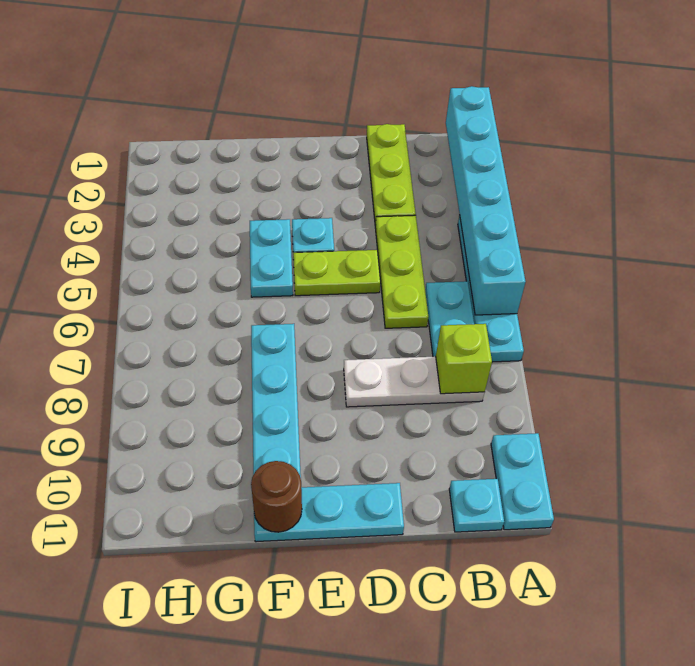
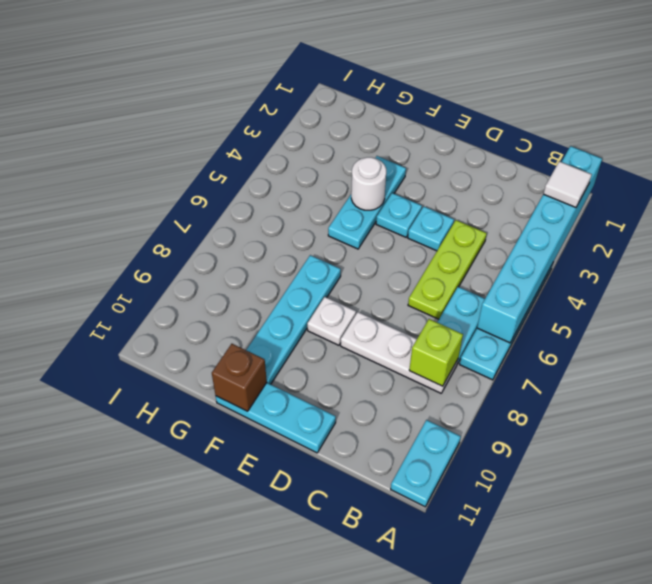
none -> white 1x1 tile [544,161,592,207]
cyan 1x1 plate [449,479,504,532] -> cyan 1x1 plate moved to [408,207,454,251]
lime 1x3 plate [367,124,416,225] -> none
lime 1x2 plate [293,250,380,296] -> none
none -> white 1x1 plate [307,297,356,345]
cyan 1x2 plate [250,219,293,297] -> cyan 1x3 plate [328,156,406,249]
none -> white 1x1 round brick [351,157,386,210]
brown 1x1 round brick [251,461,302,532] -> brown 1x1 brick [212,344,267,411]

